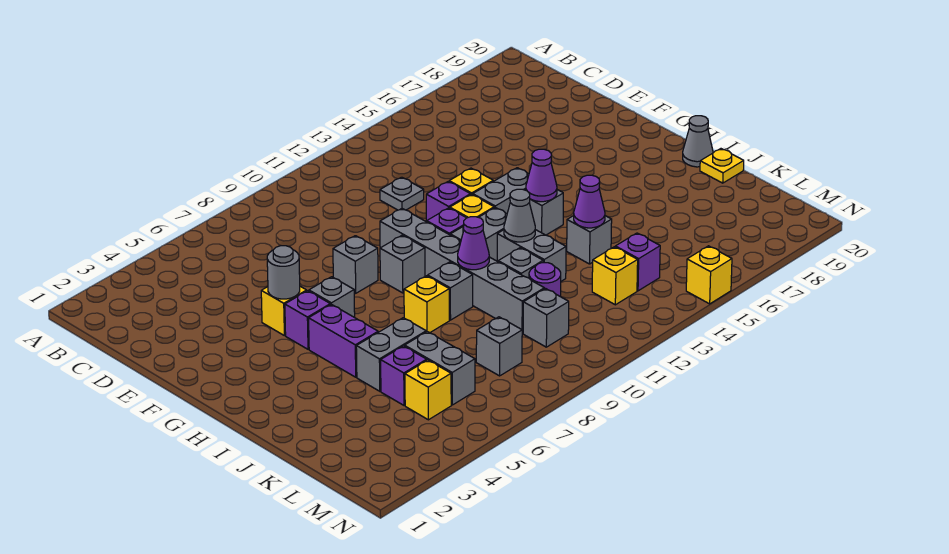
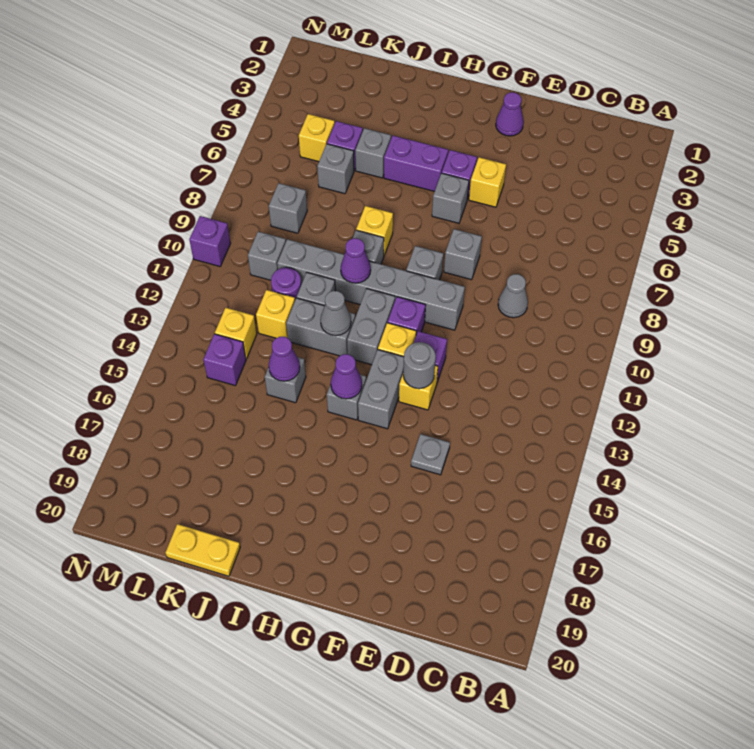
grey 1x1 plate [380,177,424,210] -> grey 1x1 plate moved to [411,434,450,475]
none -> purple 1x1 cone [496,92,524,136]
grey 1x1 round brick [267,246,300,299] -> grey 1x1 round brick moved to [403,342,436,389]
grey 1x1 cone [683,116,713,167] -> grey 1x1 cone moved to [498,274,528,318]
grey 1x2 brick [356,318,426,391] -> grey 1x1 brick [355,128,391,178]
yellow 1x1 plate [700,149,744,183] -> yellow 1x2 plate [165,524,240,576]
grey 1x2 brick [405,332,475,405] -> grey 1x1 brick [317,144,354,194]
none -> purple 1x1 brick [189,216,230,266]
yellow 1x1 brick [686,246,732,304] -> yellow 1x1 brick moved to [256,290,295,338]

